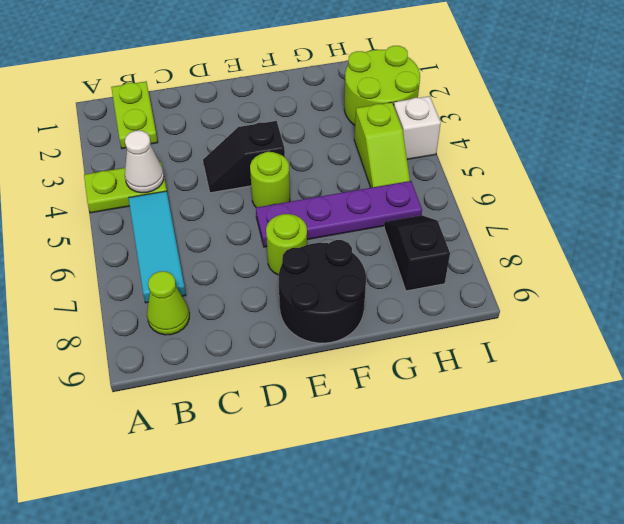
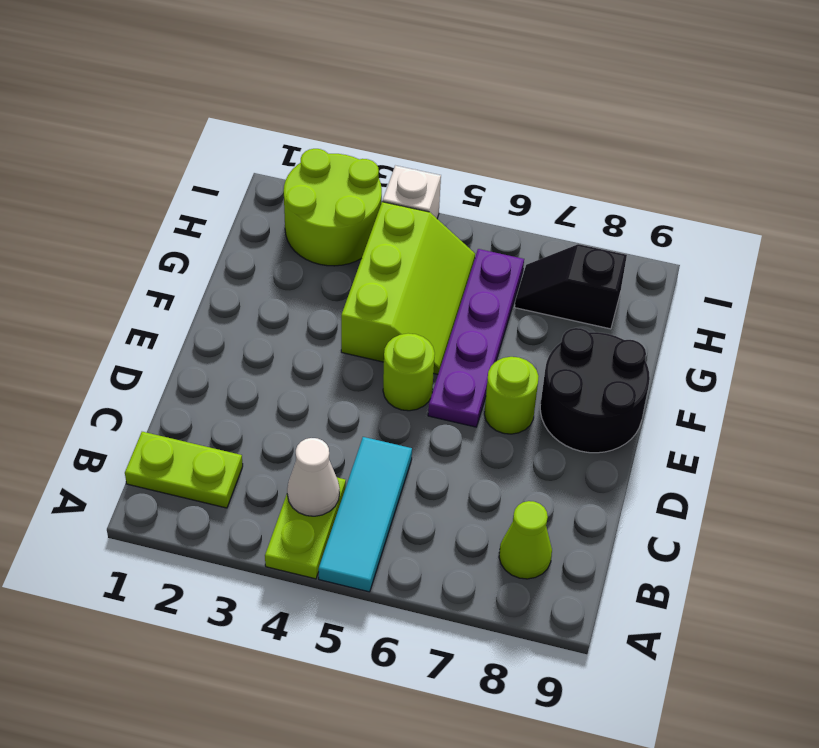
cyan 1x3 tile [128,191,186,303] -> cyan 1x3 tile turned to [318,437,412,592]
black 1x2 slope [203,121,285,193] -> none
lime 1x2 slope [354,102,410,188] -> lime 2x3 slope [341,202,475,374]

